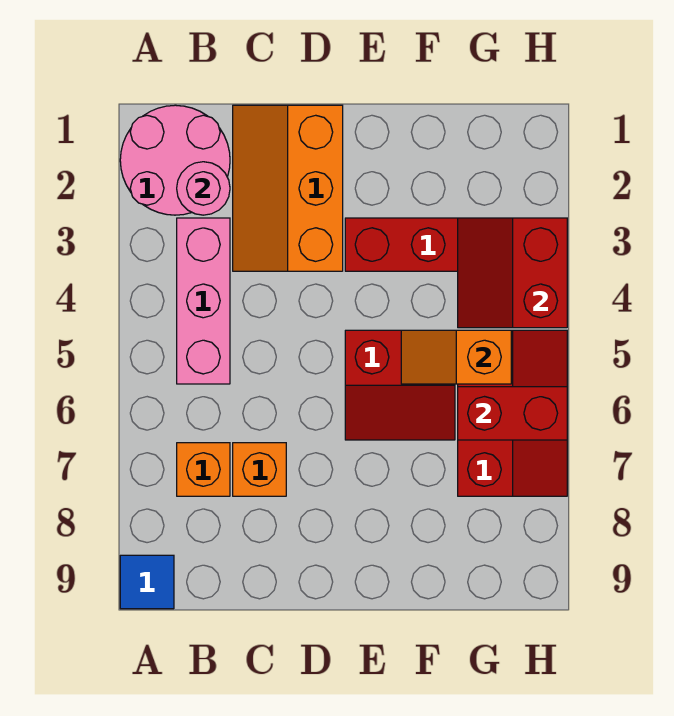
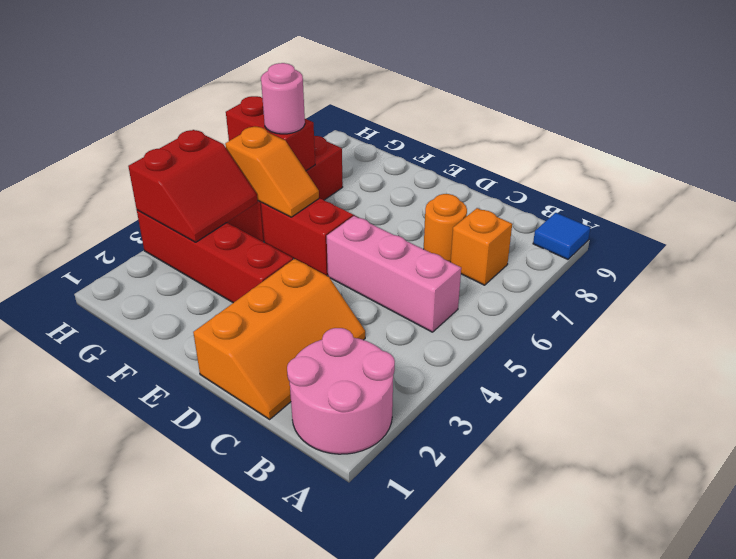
pink 1x1 round brick [177,162,230,215] -> pink 1x1 round brick moved to [261,63,305,134]
pink 1x3 brick [177,218,230,384] -> pink 1x3 brick turned to [327,216,461,332]
orange 1x1 brick [233,443,286,496] -> orange 1x1 round brick [424,194,467,262]

